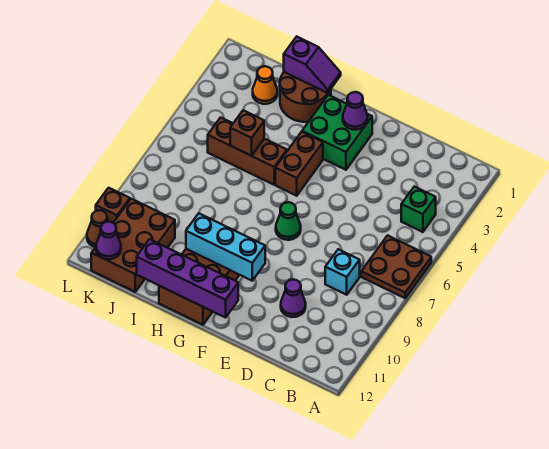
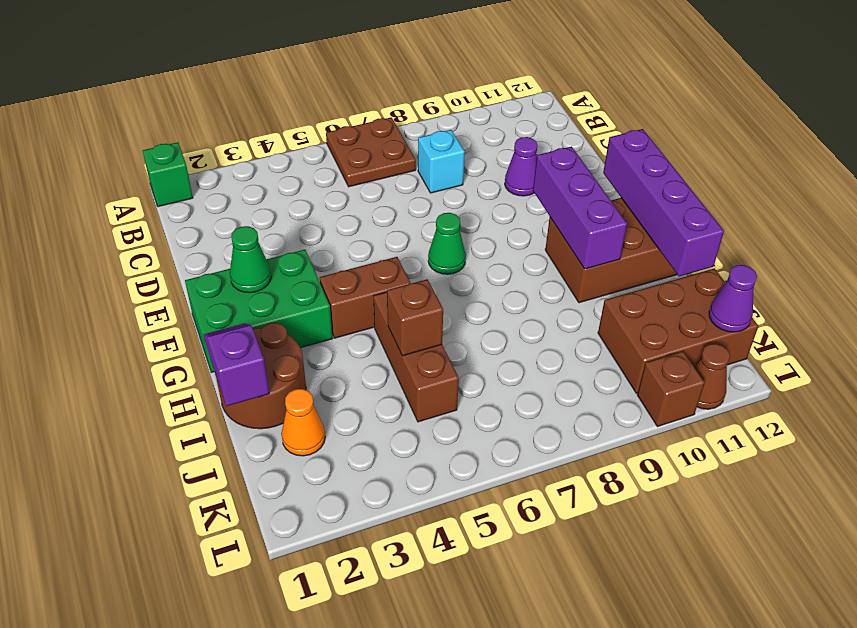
green 1x1 brick [401,186,436,232] -> green 1x1 brick moved to [143,142,193,207]
green 2x2 brick [302,95,372,170] -> green 2x3 brick [185,250,333,372]
purple 1x1 cone [343,92,368,130] -> green 1x1 cone [230,226,271,293]
cyan 1x3 brick [186,213,265,281] -> purple 1x3 brick [533,146,627,269]

